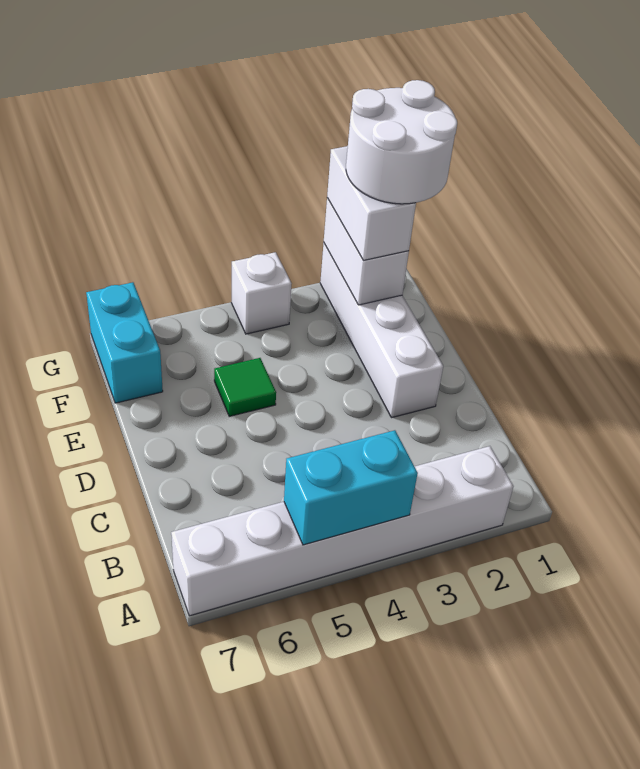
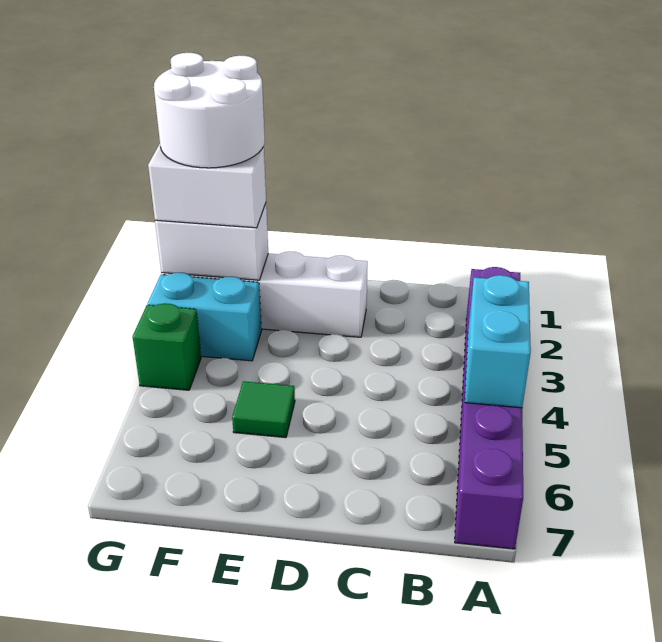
white 1x6 brick [171,446,513,616] -> purple 1x6 brick [455,267,523,549]
cyan 1x2 brick [86,282,163,403] -> cyan 1x2 brick moved to [147,273,262,361]
white 1x1 brick [231,252,292,334] -> green 1x1 brick [132,303,201,390]

